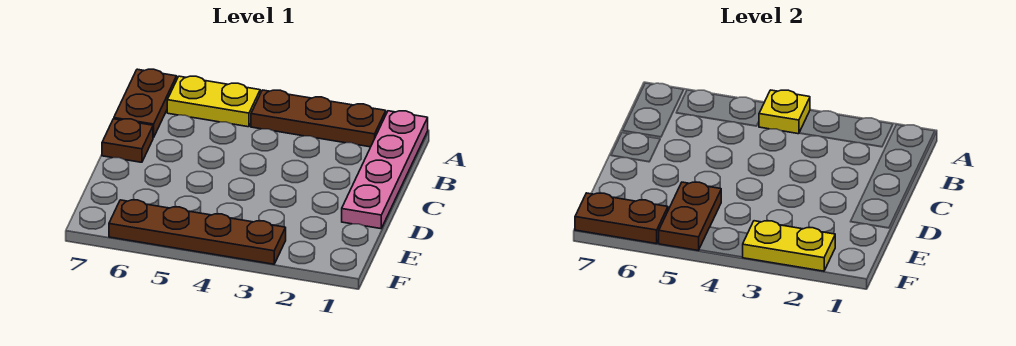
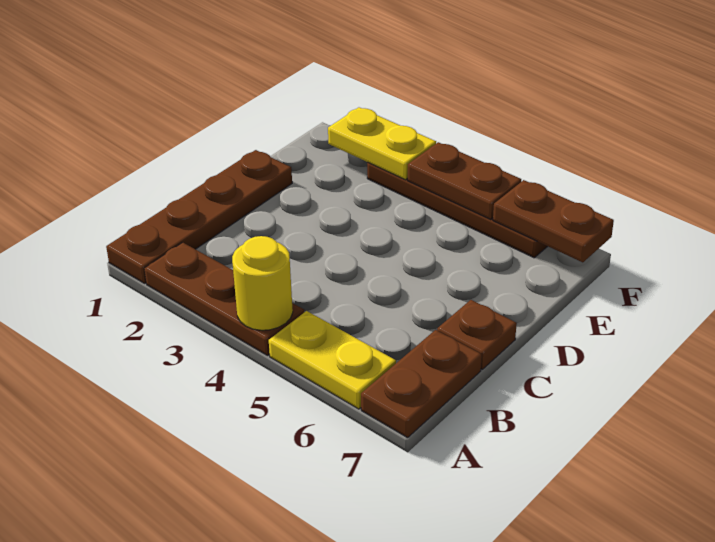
pink 1x4 plate [342,111,428,229] -> brown 1x4 plate [106,150,292,283]
yellow 1x1 plate [759,90,810,134] -> yellow 1x1 round brick [232,236,293,330]
brown 1x2 plate [658,182,721,251] -> brown 1x2 plate turned to [408,142,521,219]

